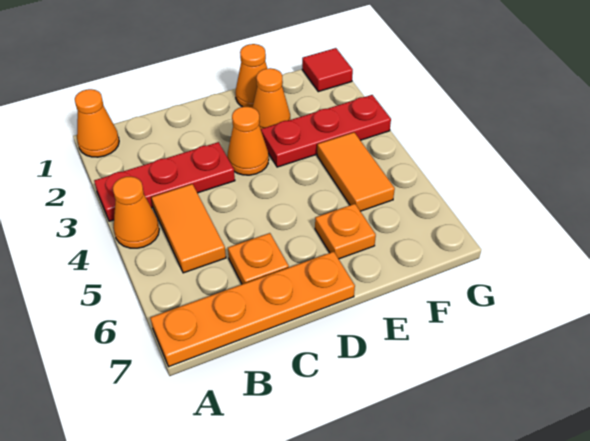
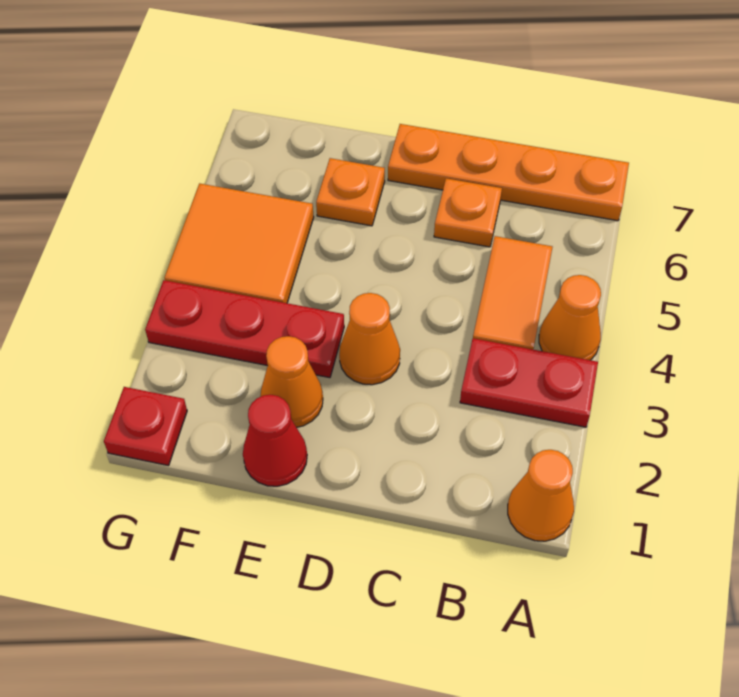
red 1x3 plate [94,142,235,221] -> red 1x2 plate [460,338,598,427]
orange 1x1 cone [235,44,267,108] -> red 1x1 cone [243,395,307,486]
orange 1x2 tile [317,132,395,211] -> orange 2x2 tile [164,183,314,303]
red 1x1 tile [302,48,353,92] -> red 1x1 plate [104,387,187,466]

